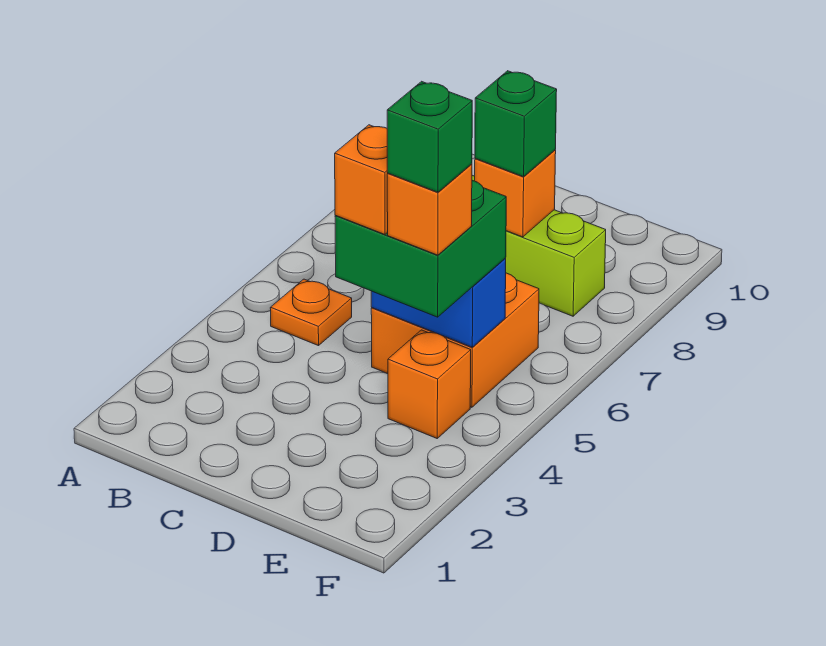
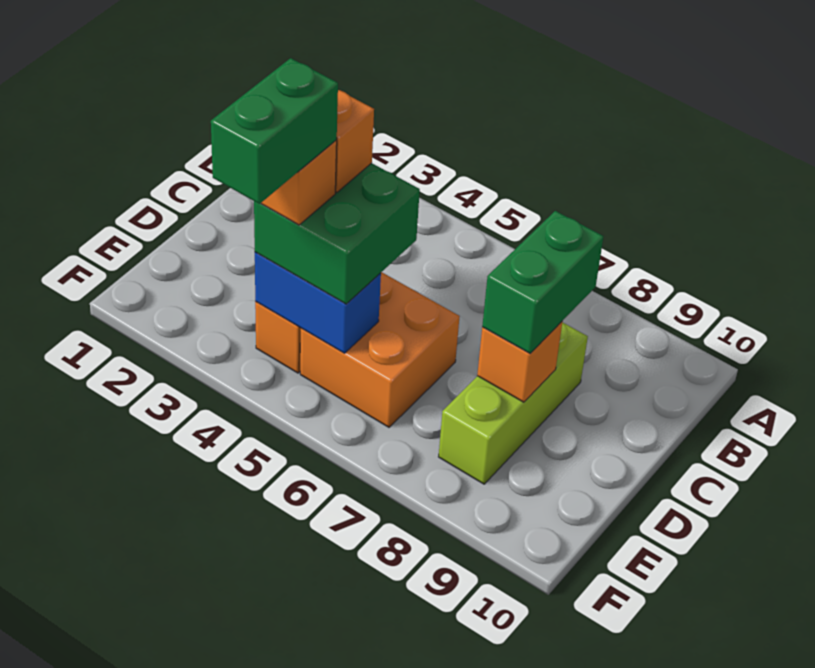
orange 1x1 plate [270,279,352,346] -> none
blue 1x2 brick [371,258,506,347] -> blue 1x2 brick turned to [255,252,381,353]
green 1x1 brick [475,71,557,177] -> green 1x2 brick [482,211,604,353]
green 1x1 brick [387,81,472,192] -> green 1x2 brick [211,58,338,204]

